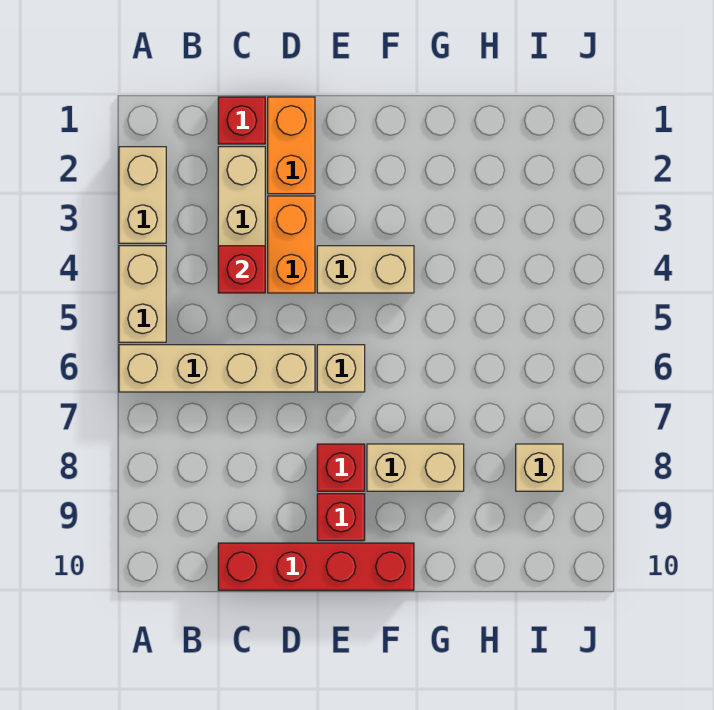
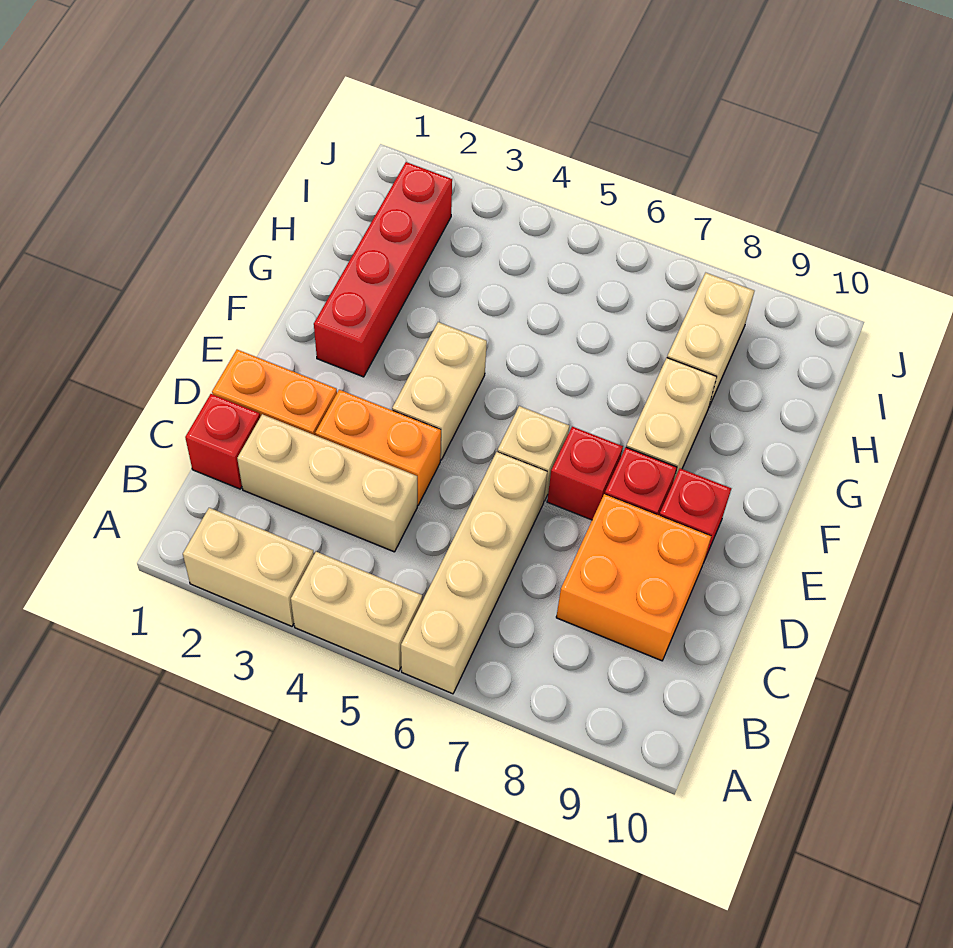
red 1x1 brick [218,246,265,293] -> red 1x1 brick moved to [547,427,623,520]
none -> orange 2x2 brick [556,494,711,661]
red 1x4 brick [218,543,414,590] -> red 1x4 brick moved to [314,162,452,377]
tan 1x1 brick [516,444,563,491] -> tan 1x2 brick [667,273,754,406]

